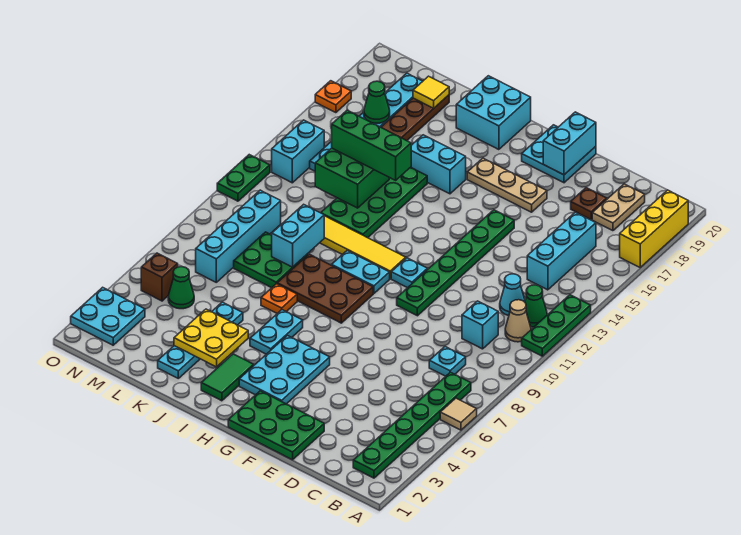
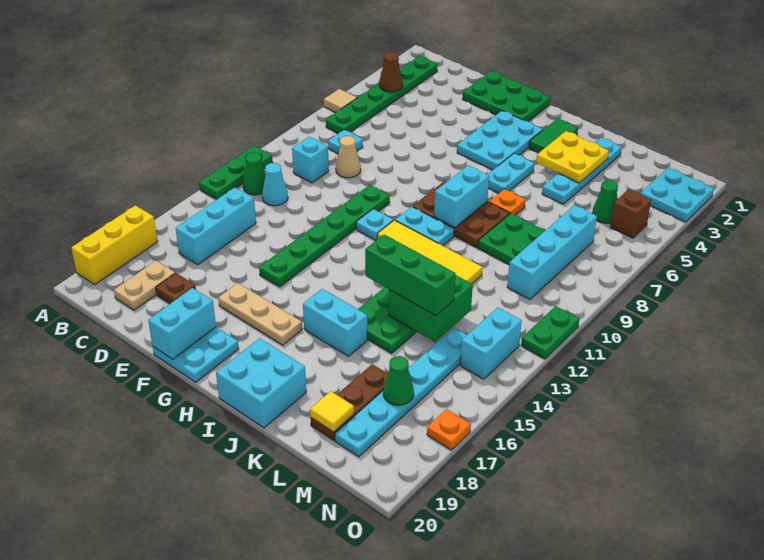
none -> brown 1x1 cone [379,52,403,92]
tan 1x1 cone [505,300,531,342] -> tan 1x1 cone moved to [336,136,361,178]
cyan 1x2 brick [272,204,324,267] -> cyan 1x2 brick moved to [434,165,489,228]

